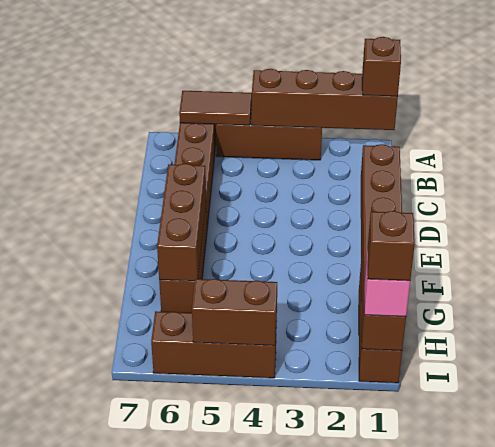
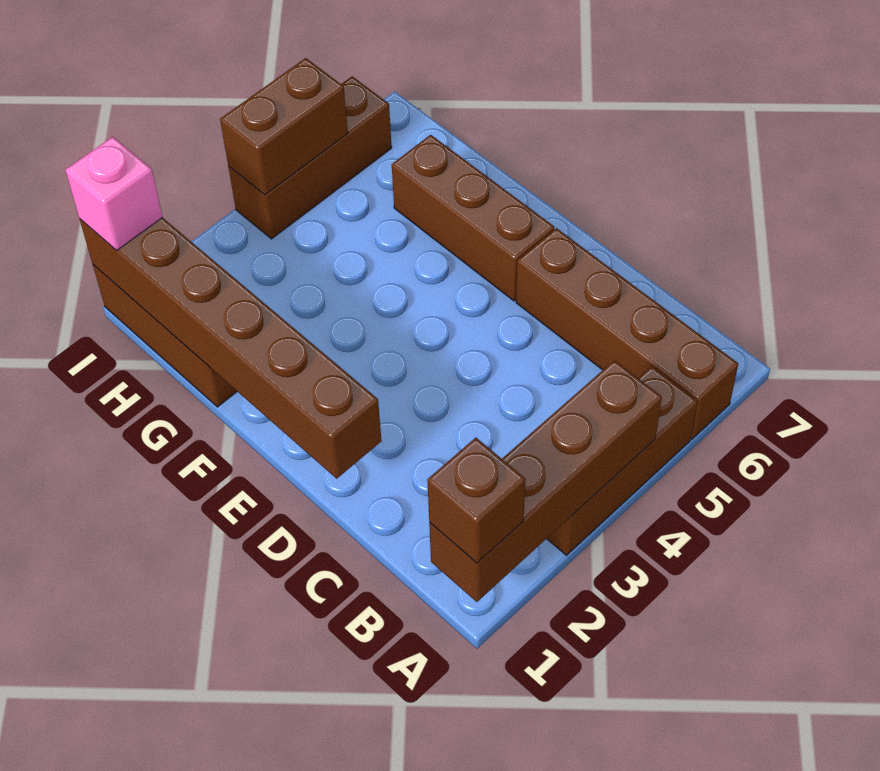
brown 1x2 tile [179,91,252,125] -> none
brown 1x3 brick [157,164,206,281] -> none
brown 1x1 brick [368,211,415,281] -> none

